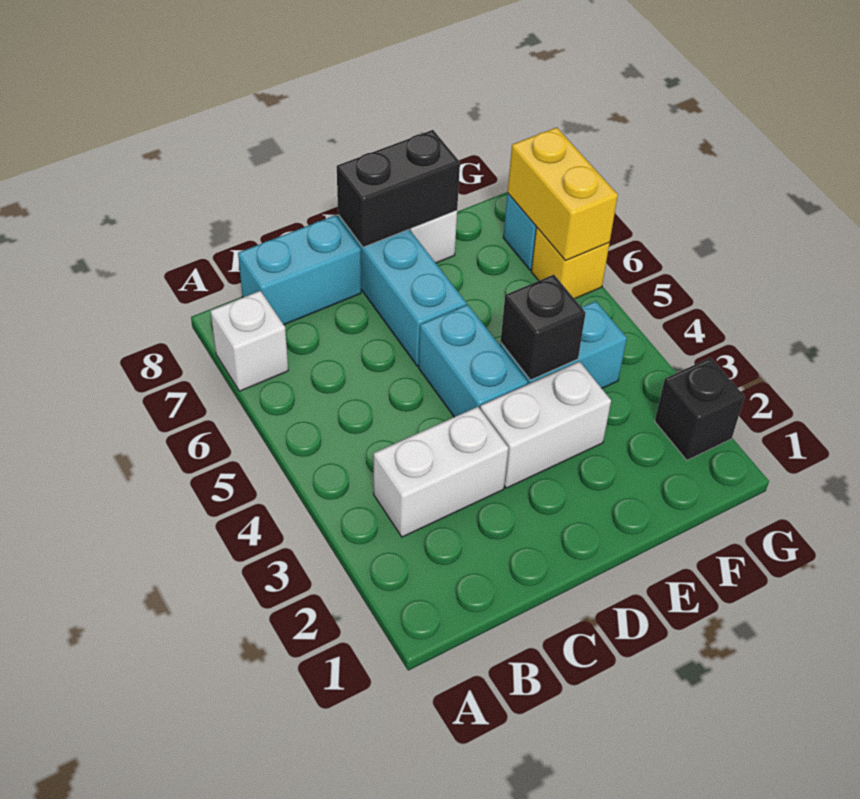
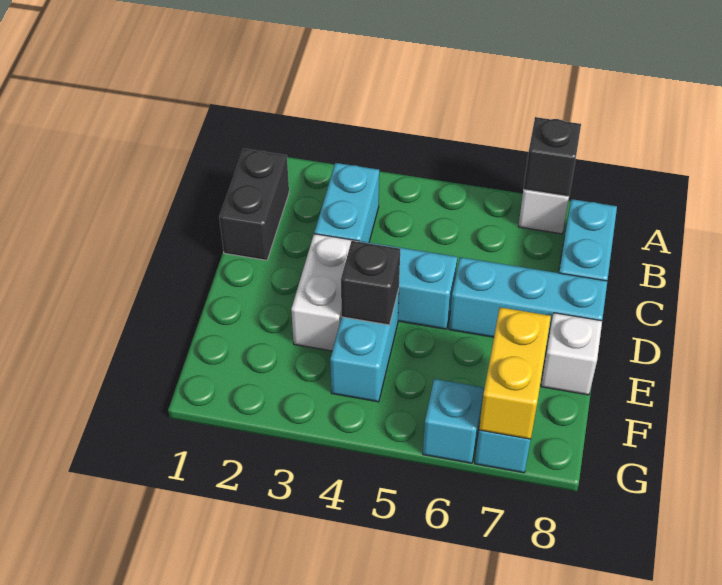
white 1x2 brick [374,407,508,537] -> cyan 1x2 brick [314,163,379,242]
black 1x2 brick [337,130,460,247] -> black 1x2 brick moved to [219,149,289,260]
black 1x1 brick [655,358,745,460] -> black 1x1 brick moved to [523,117,581,197]
yellow 1x1 brick [531,228,609,299] -> cyan 1x1 brick [423,379,484,463]
yellow 1x2 brick [508,127,618,261] -> yellow 1x2 brick turned to [479,307,551,439]

